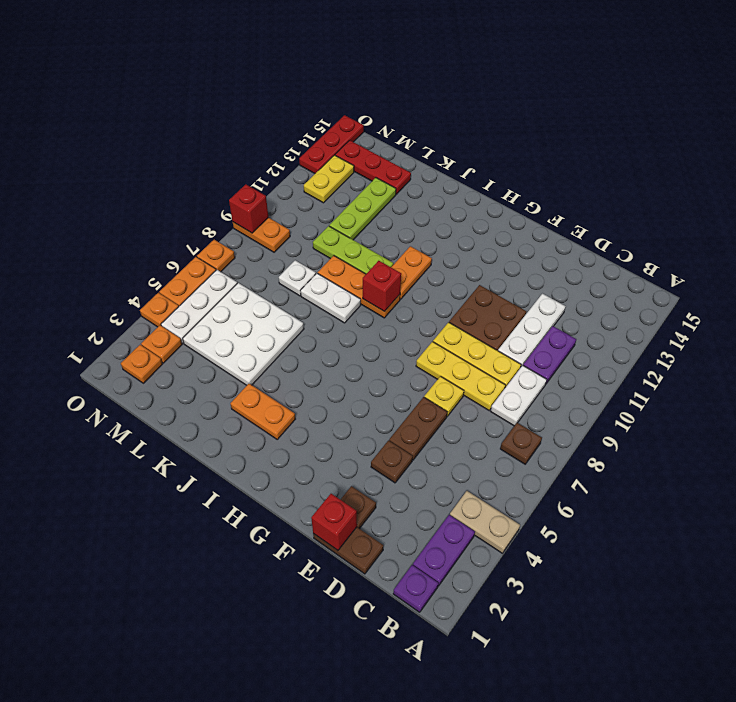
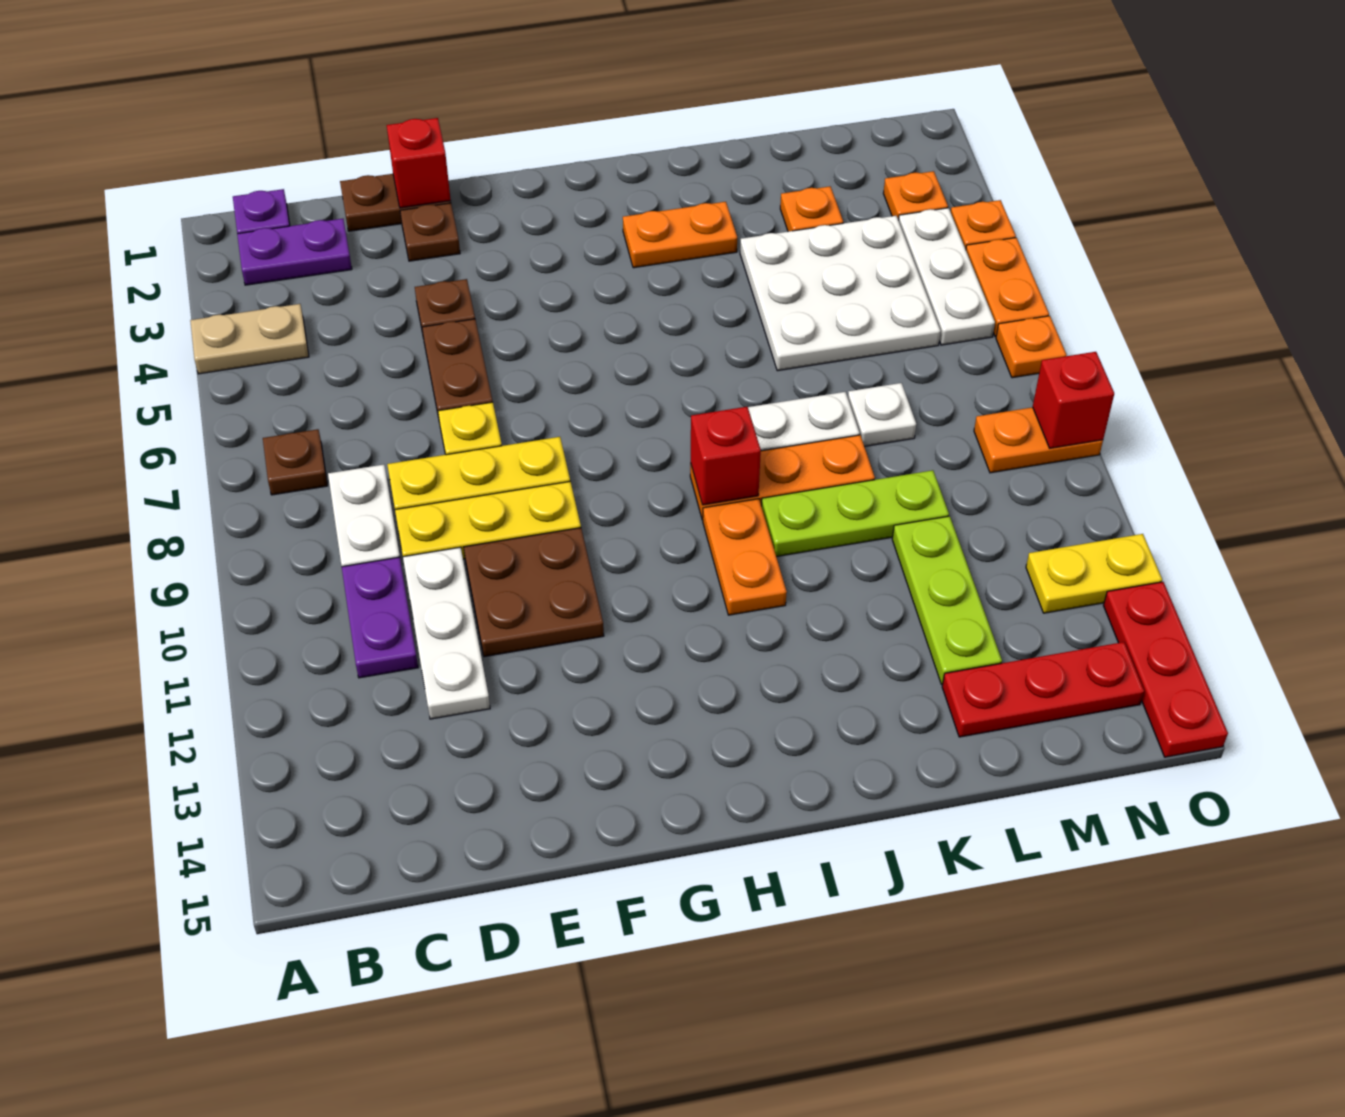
purple 1x2 plate [413,515,475,586] -> purple 1x2 plate turned to [237,219,352,285]
orange 1x1 plate [121,345,162,383] -> orange 1x1 plate moved to [780,186,843,232]
yellow 1x2 plate [304,155,354,203] -> yellow 1x2 plate turned to [1026,534,1162,613]

